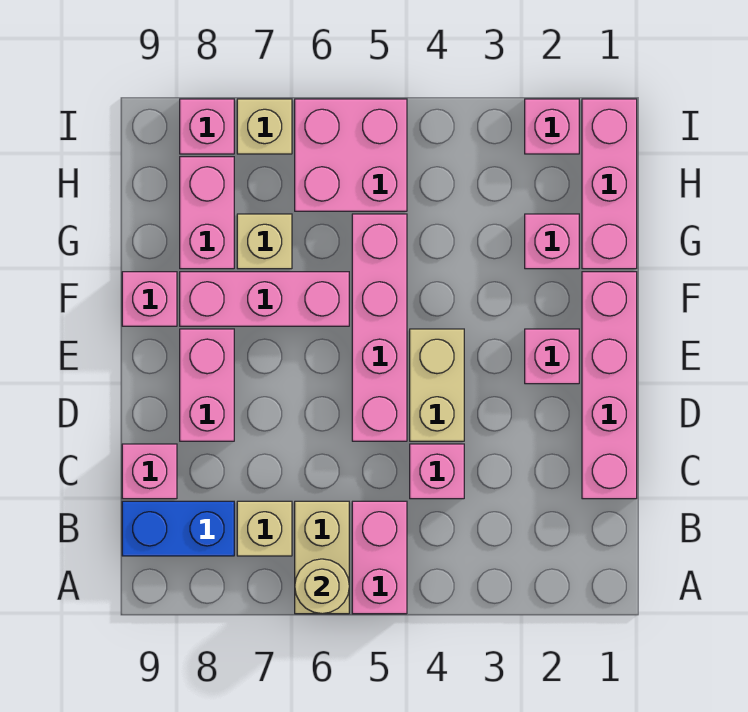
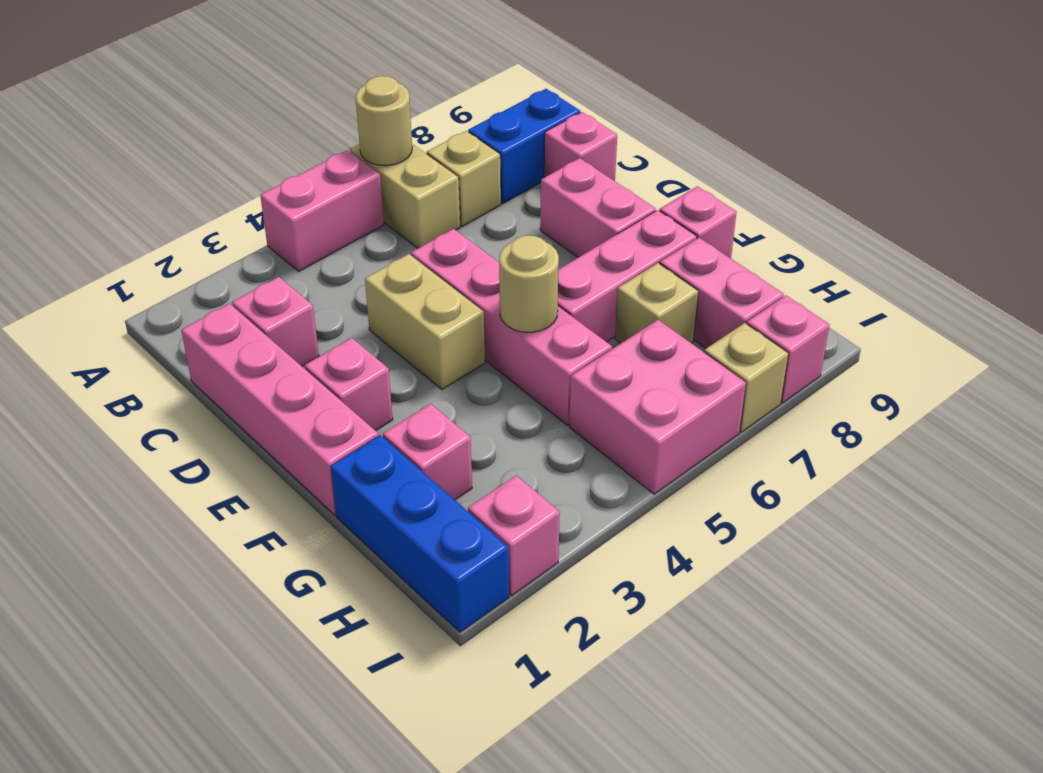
pink 1x2 brick [352,501,407,614] -> pink 1x2 brick turned to [260,150,384,271]
pink 1x1 brick [410,444,464,499] -> pink 1x1 brick moved to [232,277,319,366]
none -> tan 1x1 round brick [499,235,559,332]
pink 1x3 brick [582,99,637,269] -> blue 1x3 brick [331,435,509,632]

